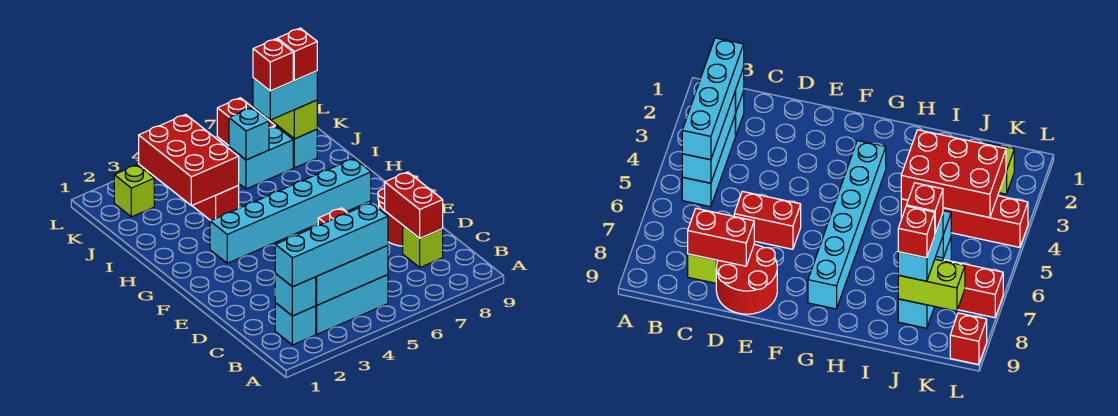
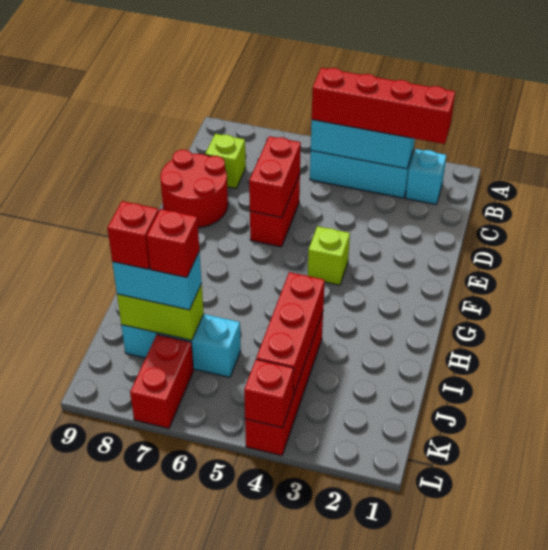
cyan 1x1 brick [275,274,316,316] -> none
cyan 1x4 brick [275,203,388,287] -> red 1x4 brick [312,68,455,144]
red 1x2 brick [385,172,443,238] -> red 1x2 brick moved to [249,136,301,218]
cyan 1x6 brick [210,159,371,263] -> none
red 2x3 brick [139,114,239,206] -> red 1x3 brick [256,272,325,396]
cyan 1x1 brick [229,108,269,160] -> none
lime 1x2 brick [271,100,317,139] -> lime 1x2 brick turned to [117,284,204,340]
lime 1x1 brick [114,165,154,217] -> lime 1x1 brick moved to [308,226,350,285]
red 1x1 brick [950,313,987,365] -> red 1x1 brick moved to [244,359,294,428]

